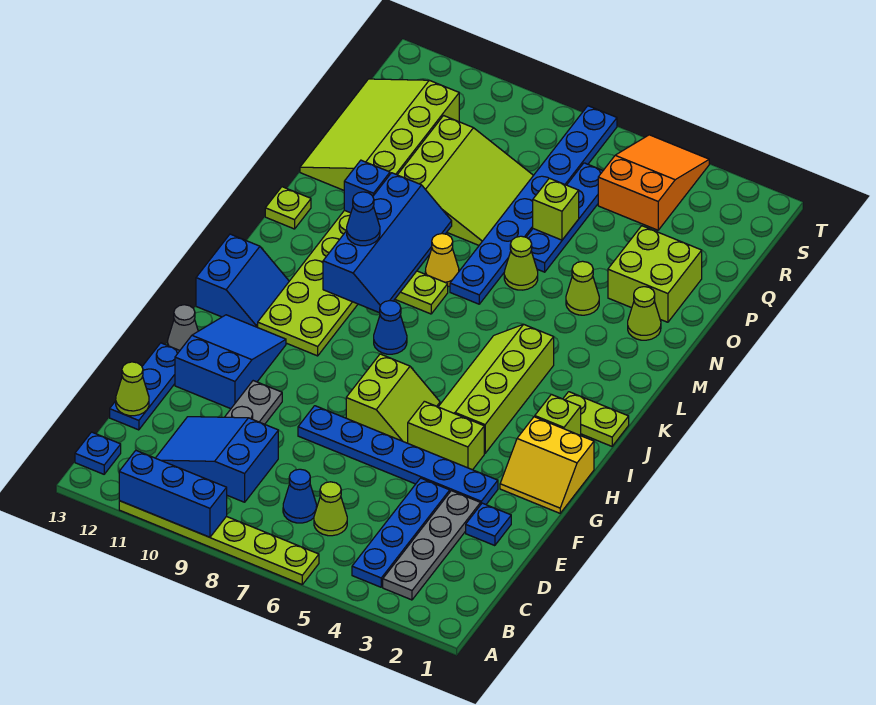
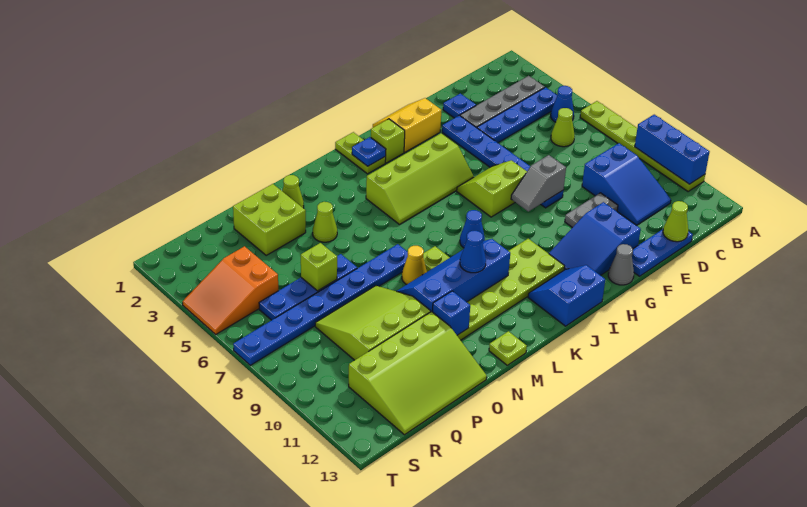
blue 1x1 plate [75,432,121,474] -> blue 1x1 plate moved to [352,137,386,166]
blue 1x1 cone [283,469,317,523] -> blue 1x1 cone moved to [551,86,574,122]
none -> grey 1x2 slope [511,155,566,211]
yellow 2x2 slope [500,417,594,513] -> yellow 2x2 slope turned to [373,98,442,152]
lime 1x2 brick [408,401,484,470] -> none
lime 1x1 cone [504,236,538,290] -> none

